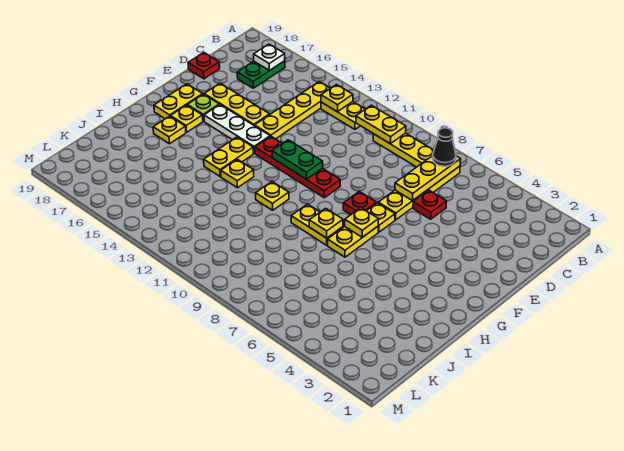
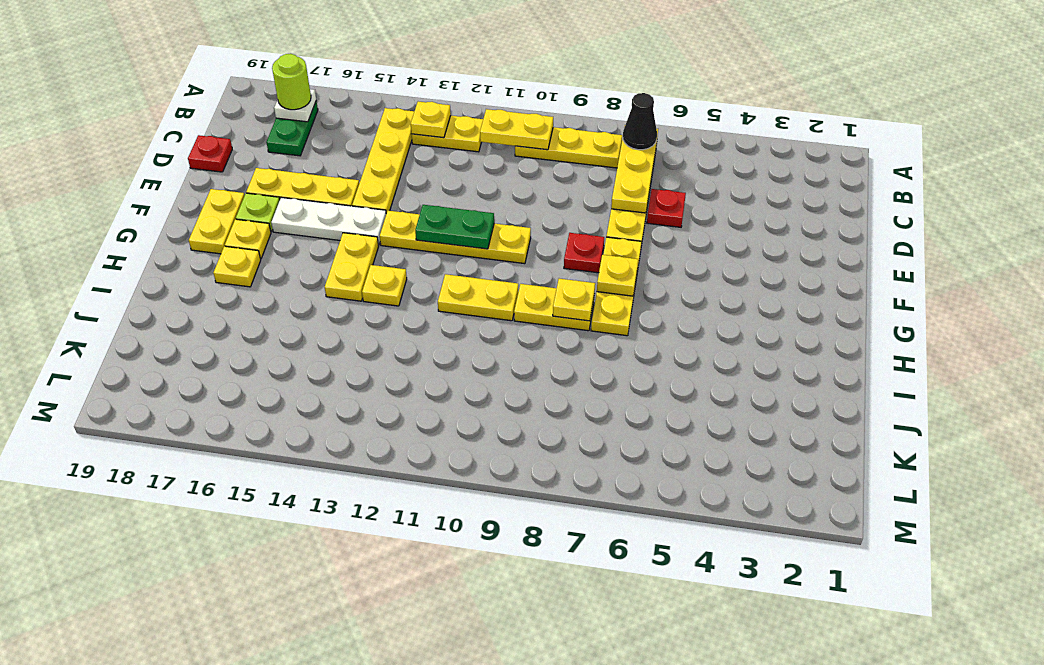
none -> lime 1x1 round brick [272,54,311,110]
red 1x4 plate [255,137,340,198] -> yellow 1x4 plate [380,211,531,264]
yellow 1x1 plate [256,182,289,210] -> yellow 1x2 plate [438,274,518,321]

